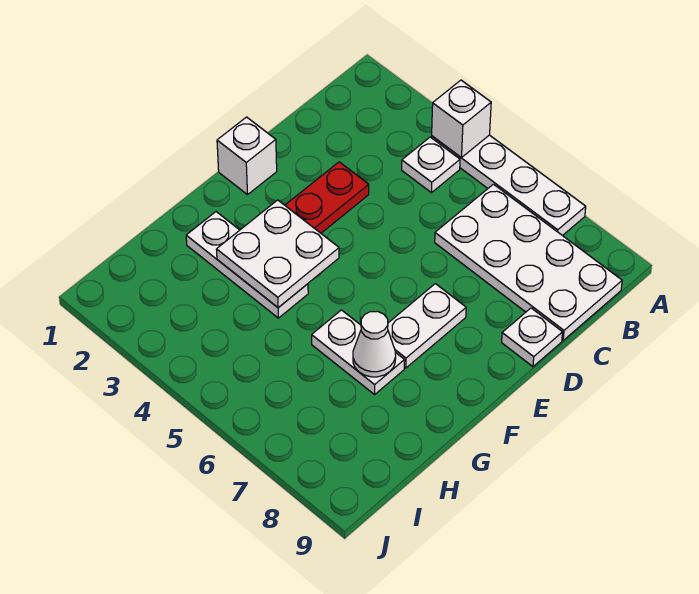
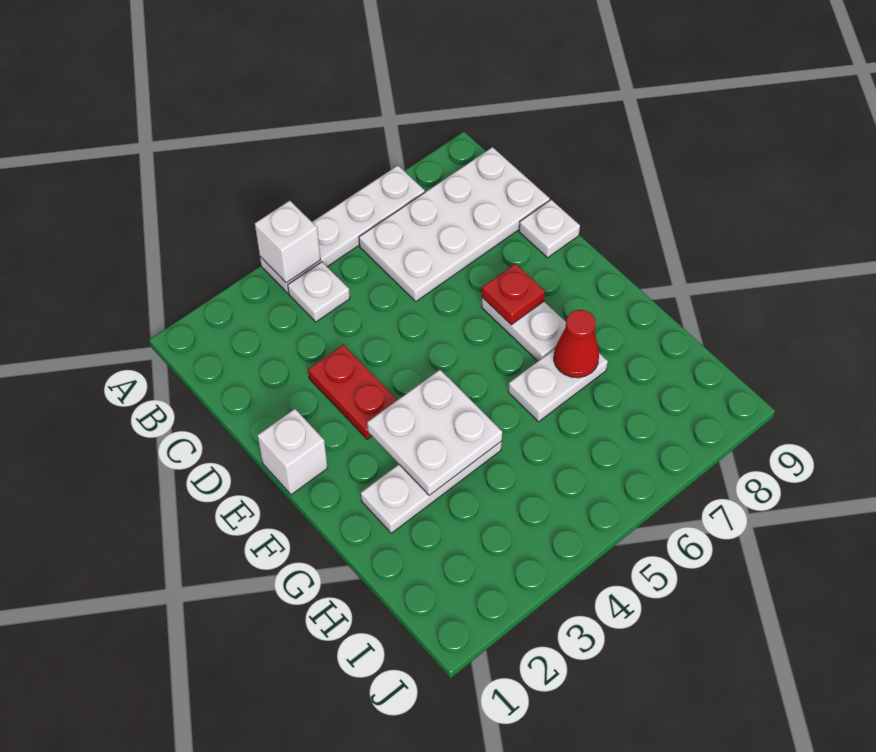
none -> red 1x1 plate [482,264,545,325]
white 1x1 cone [353,311,396,377] -> red 1x1 cone [554,310,599,378]

